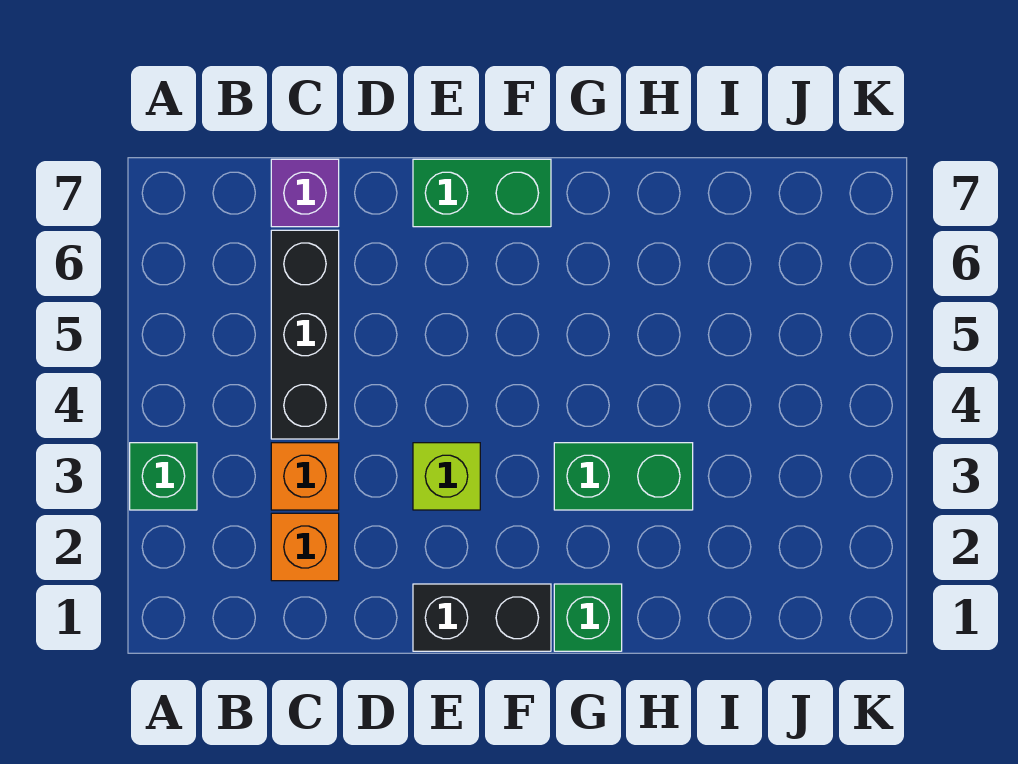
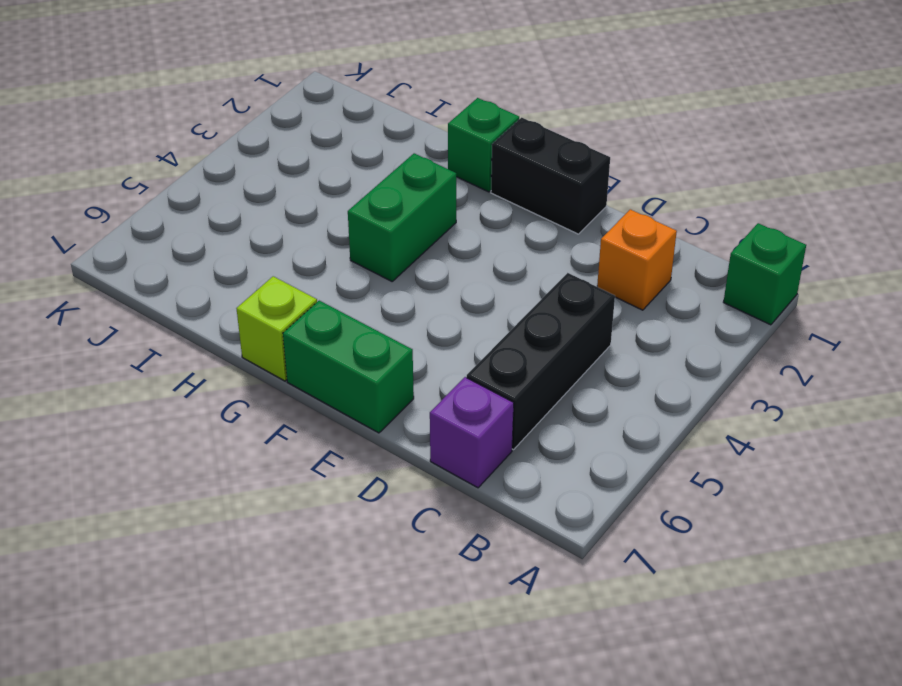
green 1x1 brick [130,443,197,510] -> green 1x1 brick moved to [724,223,806,325]
orange 1x1 brick [271,443,339,510] -> none
lime 1x1 brick [413,443,480,510] -> lime 1x1 brick moved to [236,276,317,381]
green 1x2 brick [554,443,693,510] -> green 1x2 brick turned to [348,153,456,281]

